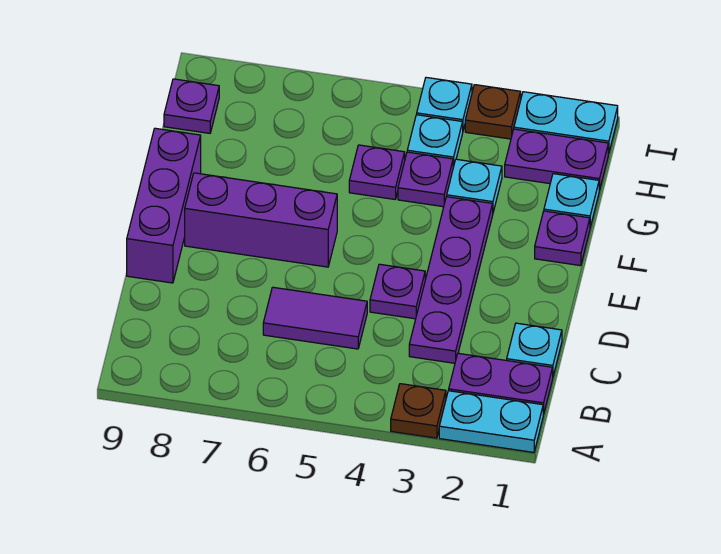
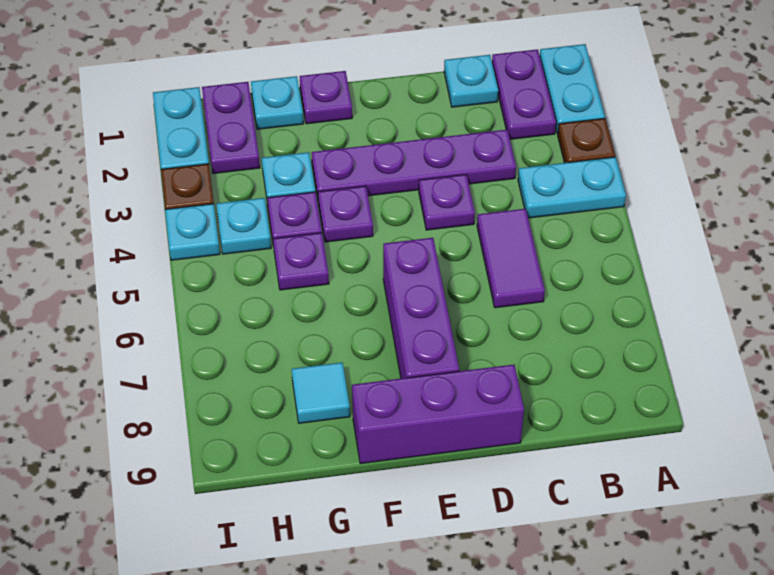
none -> cyan 1x2 plate [518,157,626,218]
none -> cyan 1x1 tile [292,363,350,423]
purple 1x1 plate [164,79,219,133] -> purple 1x1 plate moved to [318,186,373,242]

